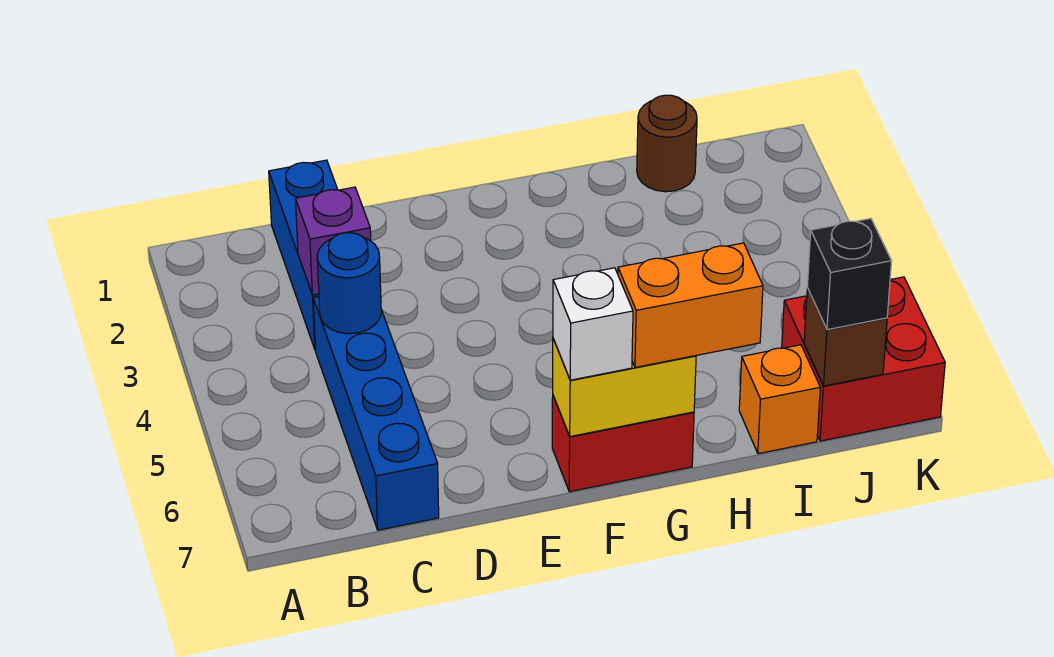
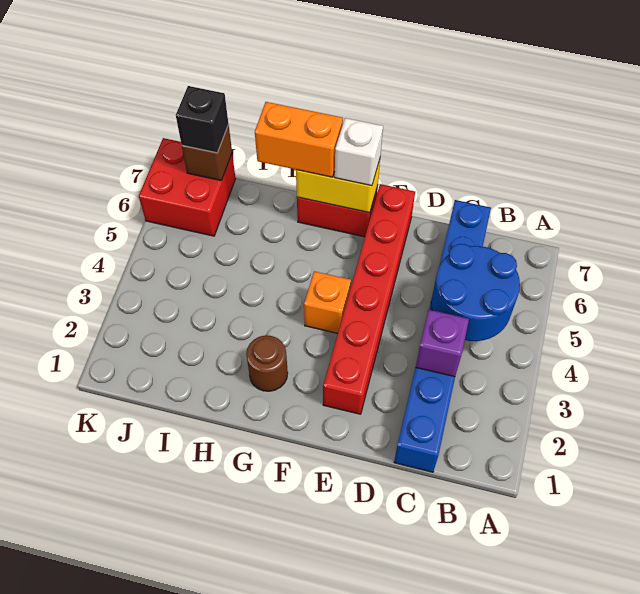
blue 1x1 round brick [317,233,381,334] -> blue 2x2 round brick [431,244,520,341]
none -> red 1x6 brick [323,184,415,414]
brown 1x1 round brick [637,95,697,192] -> brown 1x1 round brick moved to [246,335,288,391]
orange 1x1 brick [739,345,820,454] -> orange 1x1 brick moved to [304,271,351,333]

